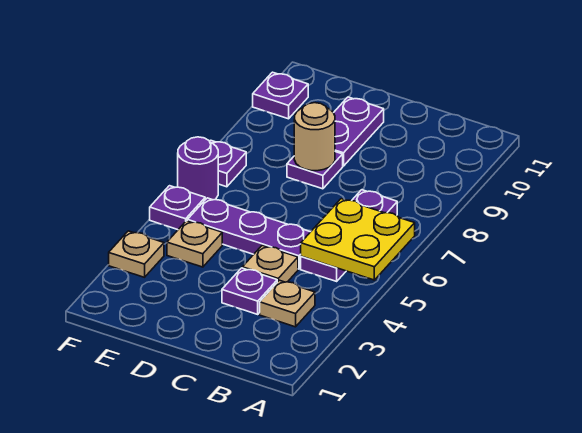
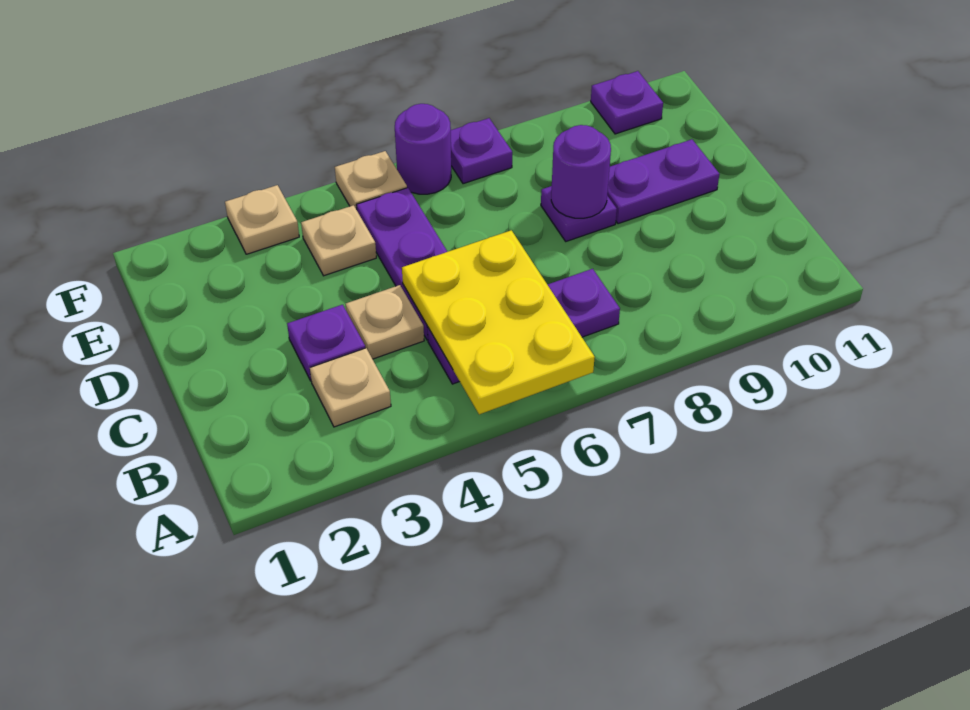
yellow 2x2 plate [301,199,415,280] -> yellow 2x3 plate [402,230,595,414]
tan 1x1 round brick [294,103,335,171] -> purple 1x1 round brick [551,125,611,218]
purple 1x1 plate [150,186,205,230] -> tan 1x1 plate [335,151,407,210]

